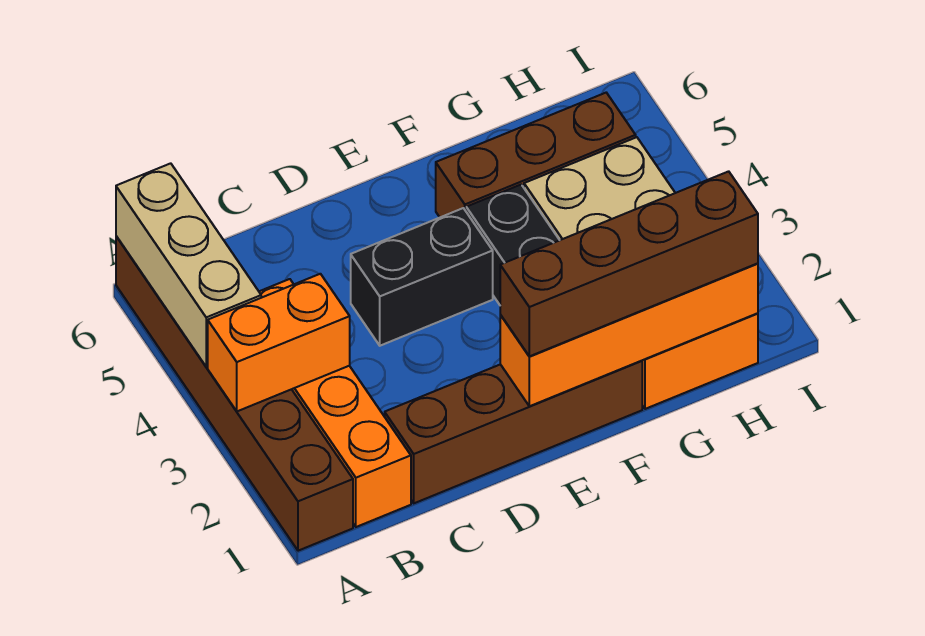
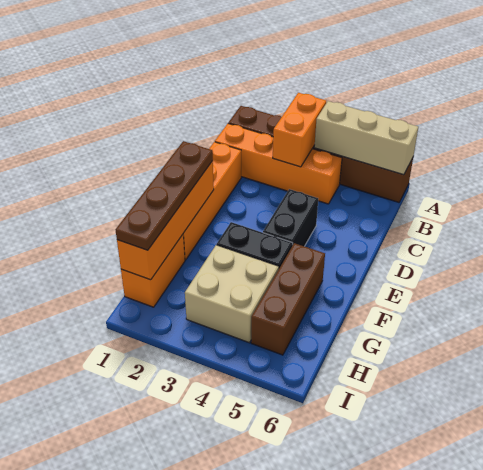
brown 1x4 brick [385,361,642,503] -> orange 1x4 brick [183,142,241,260]
brown 1x4 brick [500,171,758,356] -> brown 1x4 plate [116,141,213,250]

